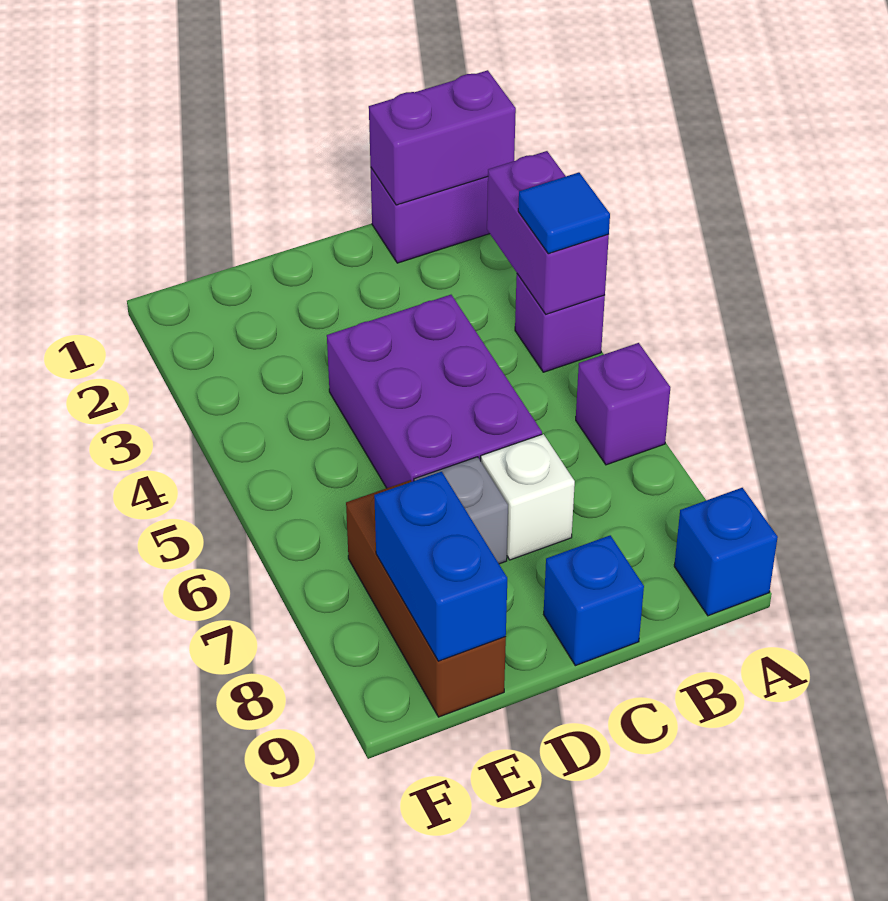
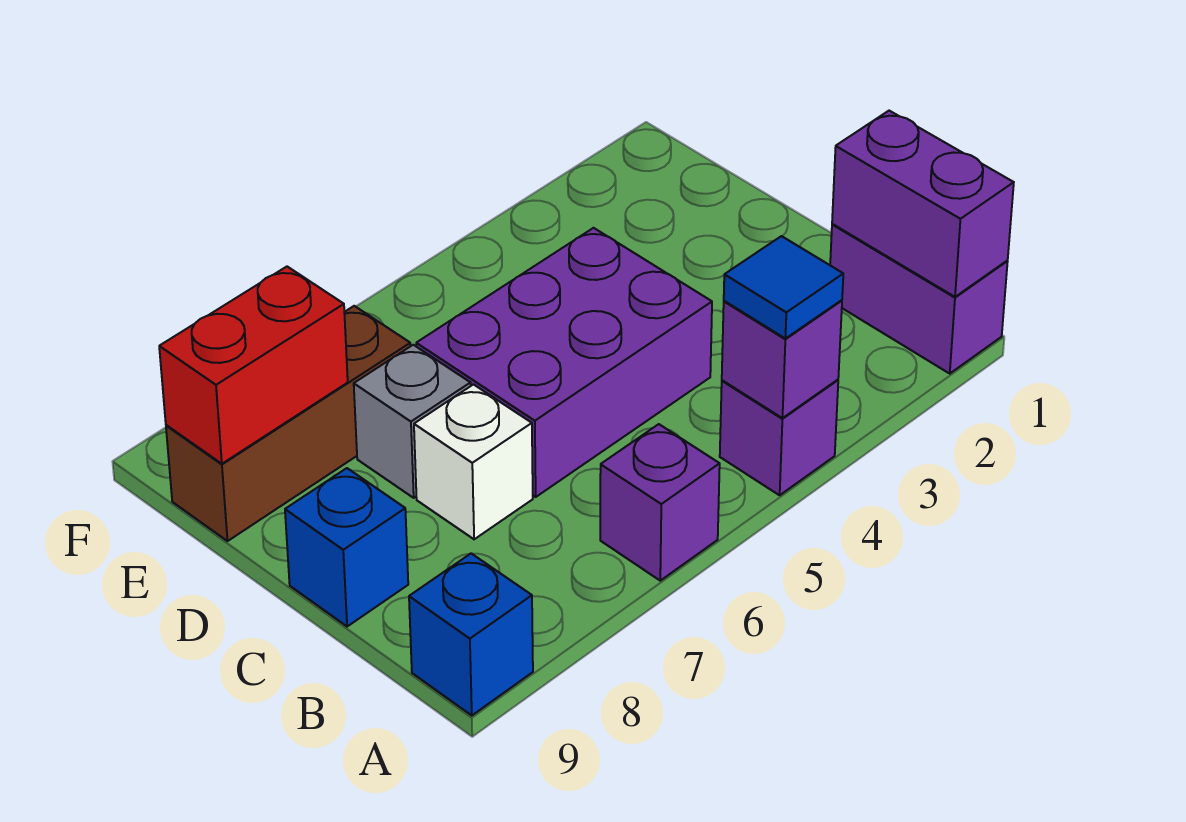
purple 1x2 brick [487,151,609,314] -> purple 1x1 brick [722,300,842,418]
blue 1x2 brick [374,472,507,661] -> red 1x2 brick [159,267,348,464]

